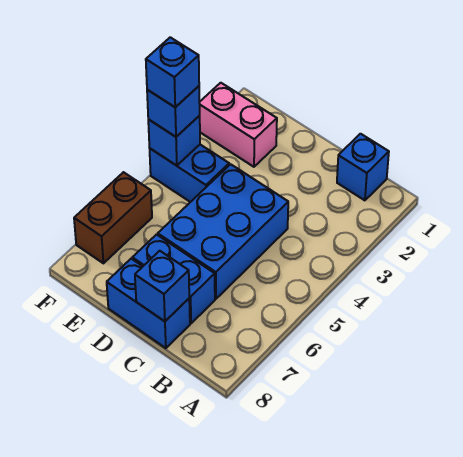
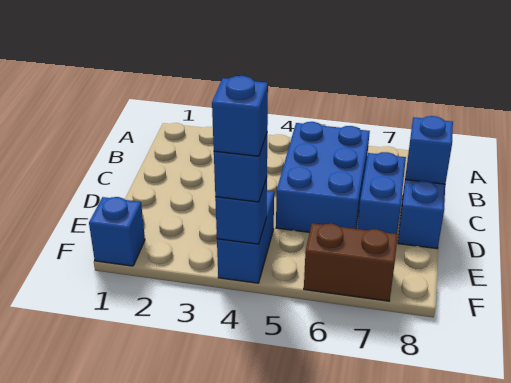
blue 1x1 brick [337,134,389,200] -> blue 1x1 brick moved to [89,197,145,266]
blue 2x3 brick [158,164,288,299] -> blue 2x3 brick turned to [276,122,370,232]
pink 1x2 brick [199,83,277,167] -> none

